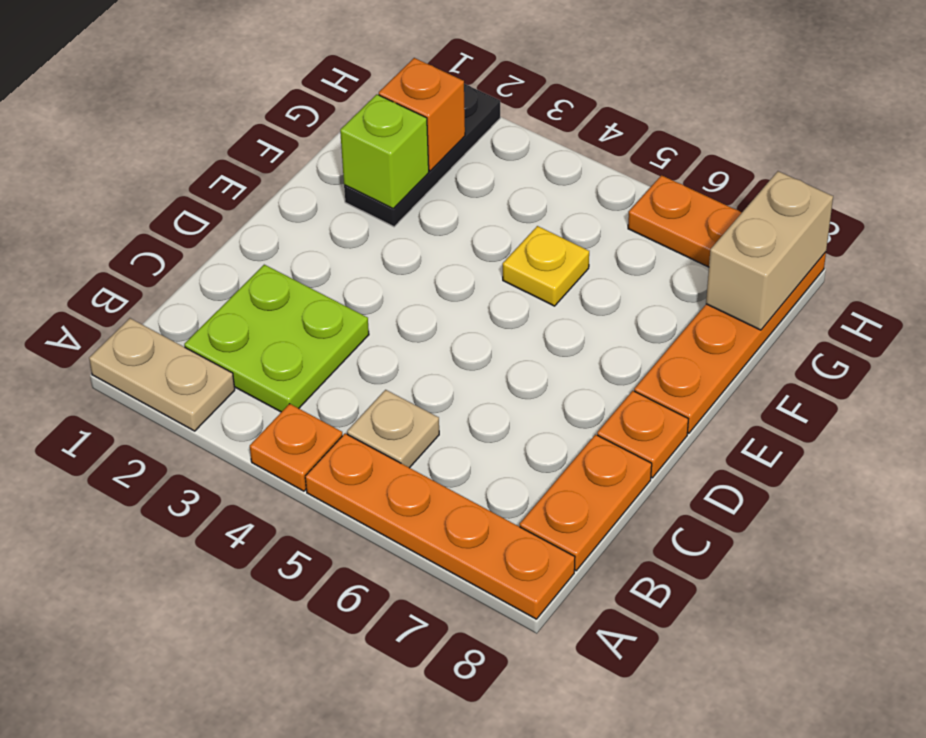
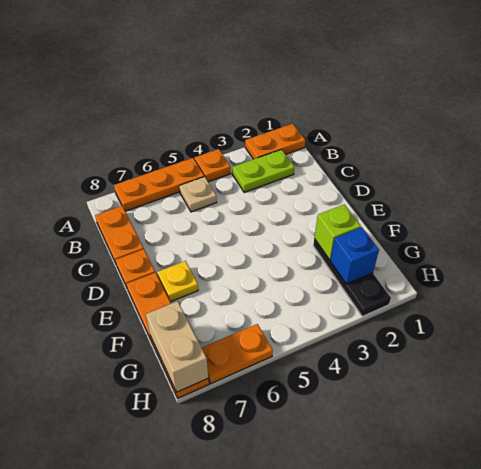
tan 1x2 plate [89,318,235,431] -> orange 1x2 plate [245,124,305,159]
orange 1x4 plate [305,434,575,619] -> orange 1x3 plate [114,158,204,211]
lime 2x2 plate [184,265,369,412] -> lime 1x2 plate [232,150,294,192]
yellow 1x1 plate [503,226,589,306] -> yellow 1x1 plate moved to [157,261,198,302]
orange 1x1 brick [379,58,465,171] -> blue 1x1 brick [330,227,379,284]

